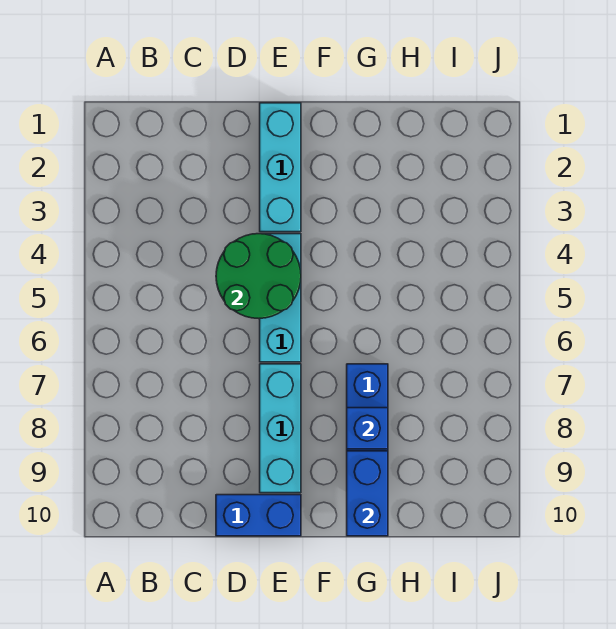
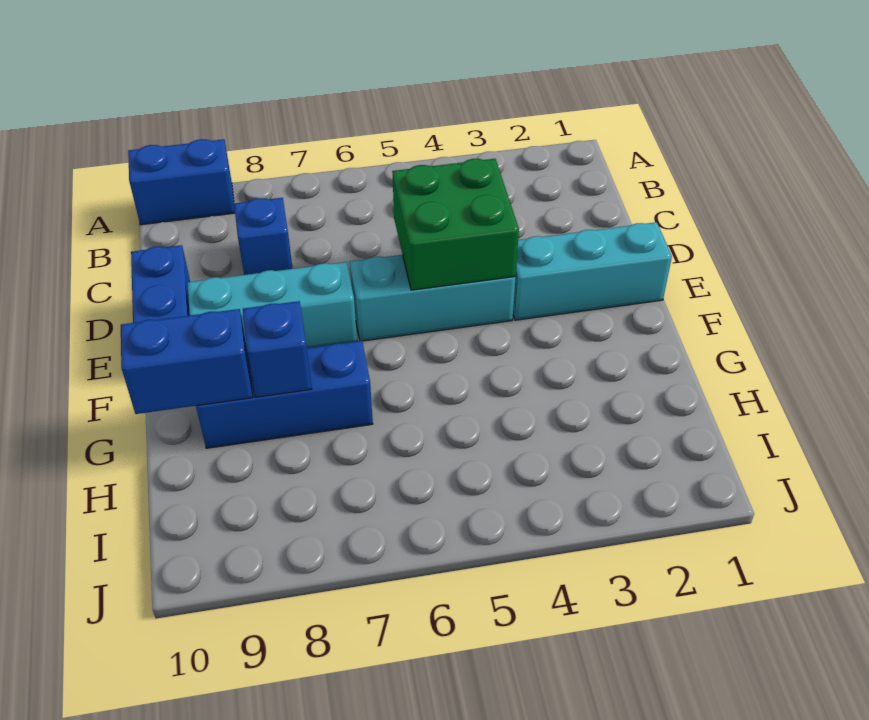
none -> blue 1x2 brick [128,139,235,225]
none -> blue 1x1 brick [234,198,293,275]
green 2x2 round brick [216,234,301,318] -> green 2x2 brick [392,159,519,290]

